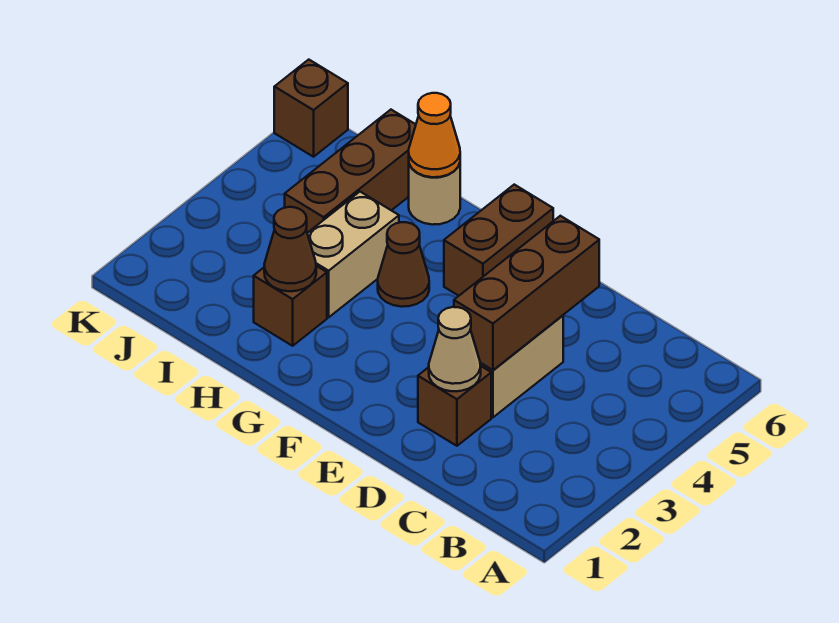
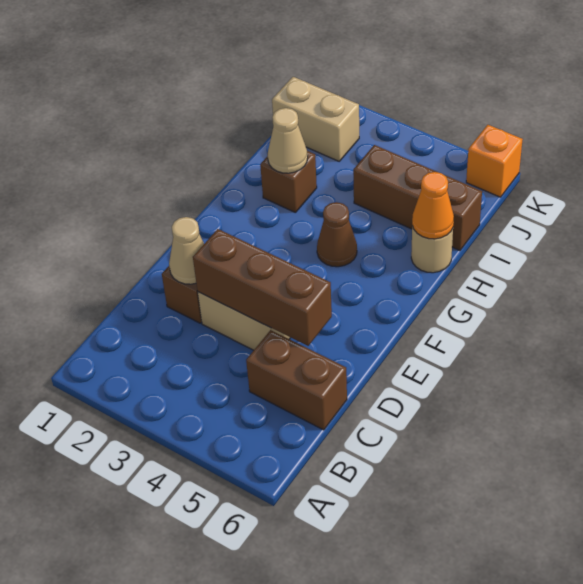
brown 1x2 brick [444,185,553,296] -> brown 1x2 brick moved to [246,330,347,430]
brown 1x1 cone [264,207,316,291] -> tan 1x1 cone [268,108,308,173]
tan 1x2 brick [307,192,399,317] -> tan 1x2 brick moved to [272,77,359,161]
brown 1x1 brick [274,60,348,157] -> orange 1x1 brick [466,125,523,197]

